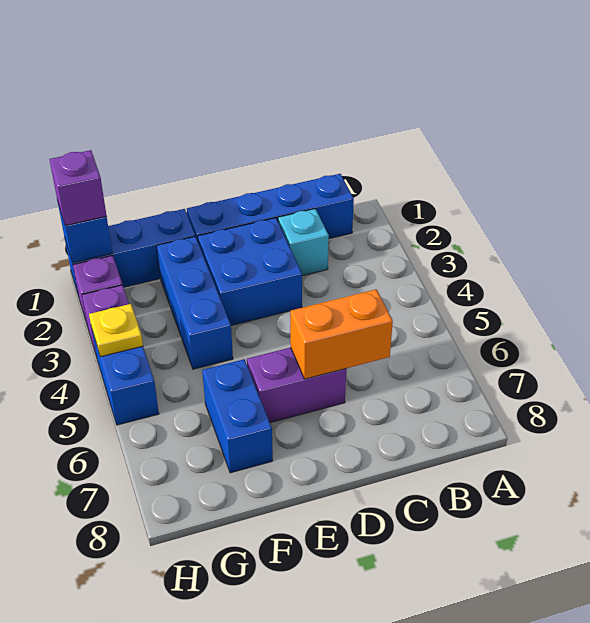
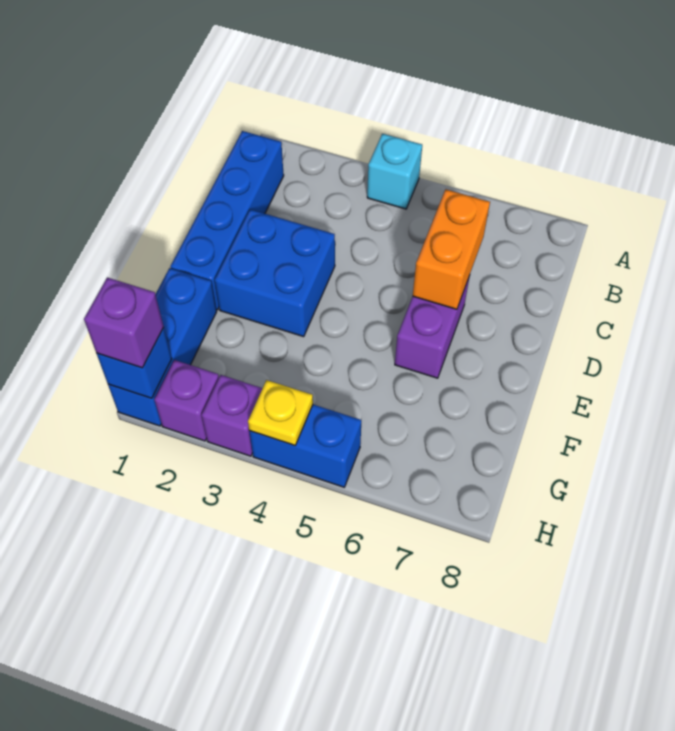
cyan 1x1 brick [278,209,329,276] -> cyan 1x1 brick moved to [367,134,422,209]
blue 1x3 brick [157,236,233,369] -> none
blue 1x2 brick [202,359,273,473] -> none

